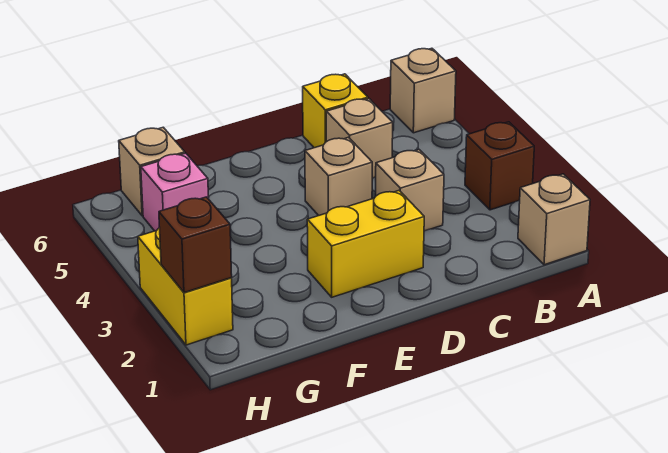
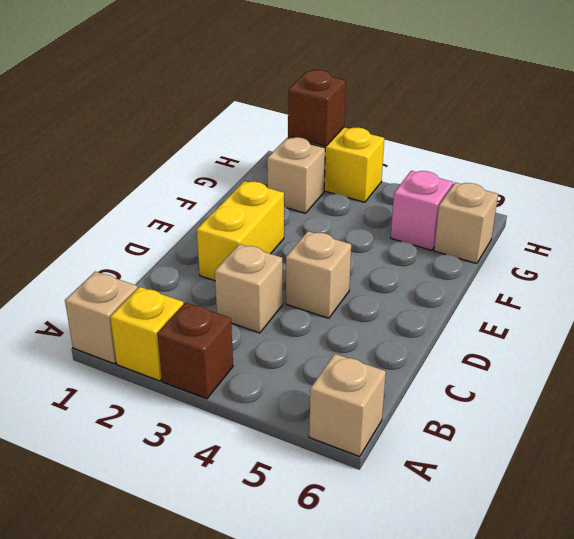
tan 1x1 brick [326,99,393,178] -> tan 1x1 brick moved to [267,137,325,213]
yellow 1x1 brick [303,74,368,148] -> yellow 1x1 brick moved to [110,287,184,381]

